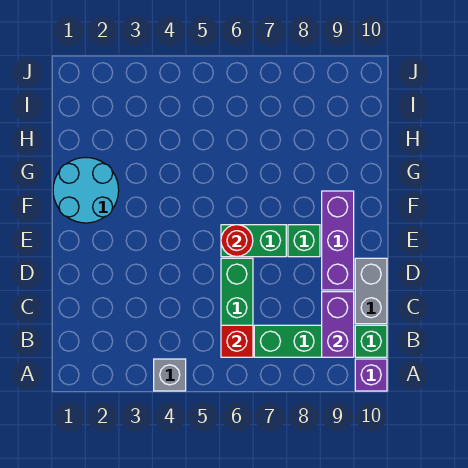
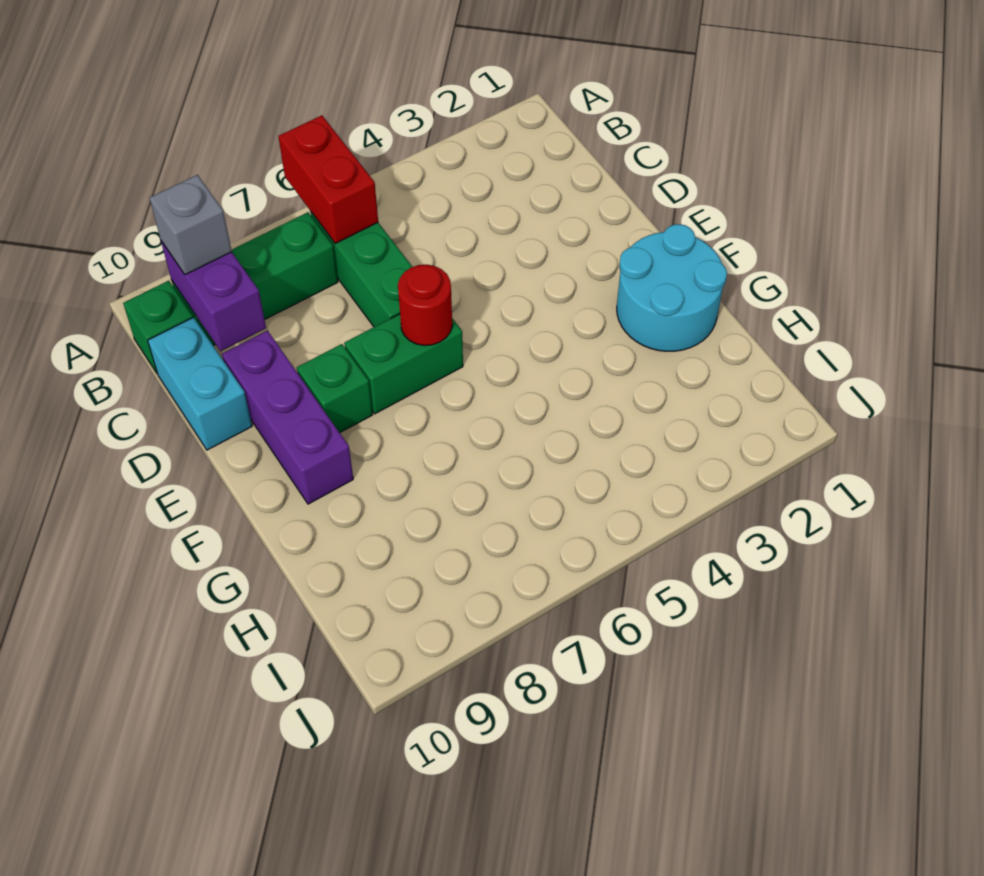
grey 1x1 brick [154,359,186,391] -> grey 1x1 brick moved to [150,175,232,275]
purple 1x1 brick [355,359,387,391] -> none
red 1x1 brick [221,325,253,357] -> red 1x2 brick [278,115,378,244]
grey 1x2 brick [355,258,387,324] -> cyan 1x2 brick [148,317,252,450]

